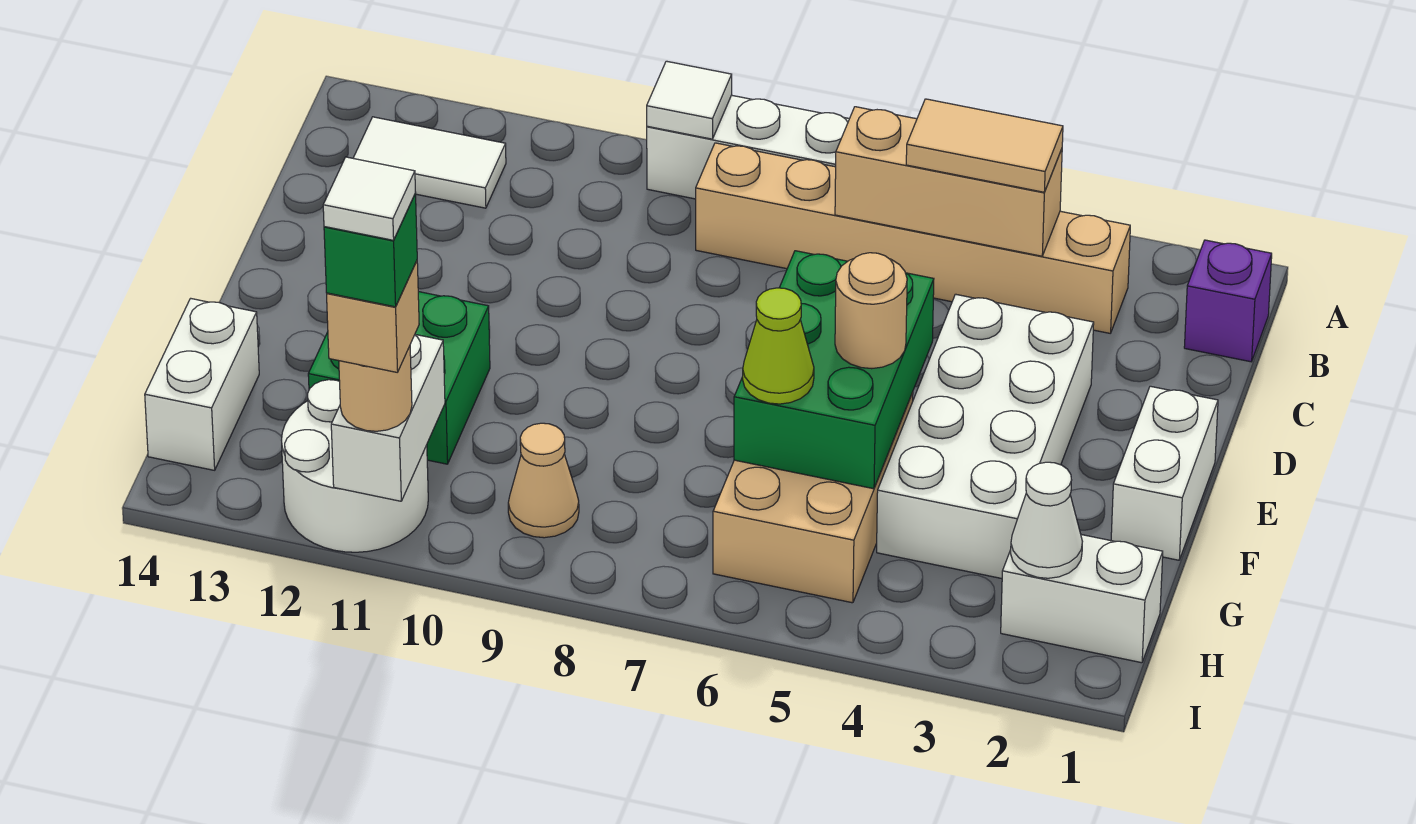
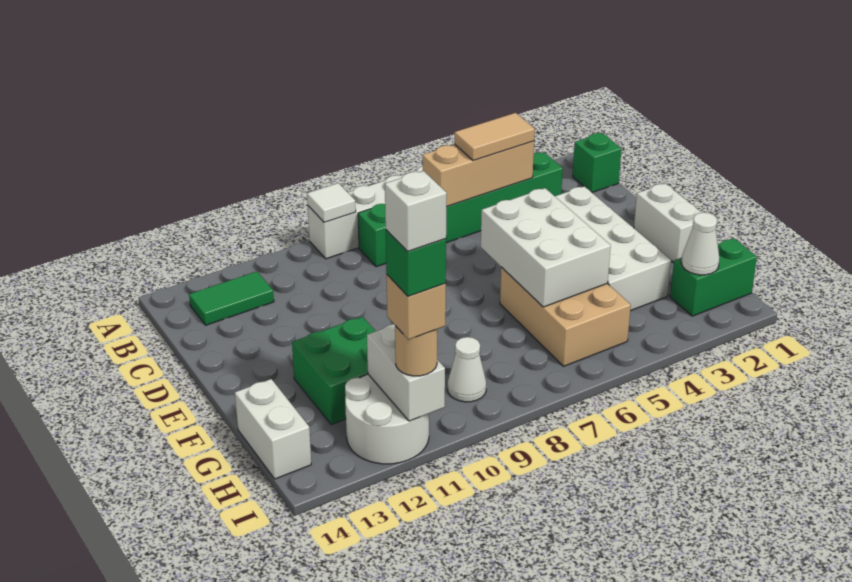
purple 1x1 brick [1184,240,1272,362] -> green 1x1 brick [573,133,622,192]
tan 1x6 brick [696,143,1130,333] -> green 1x6 brick [358,152,563,267]
white 1x2 tile [353,117,506,208] -> green 1x2 tile [189,271,274,325]
green 2x3 brick [734,251,934,489] -> white 2x3 brick [481,188,611,307]
tan 1x1 round brick [835,253,907,369] -> none
lime 1x1 cone [743,288,814,404] -> none
white 1x2 brick [1001,535,1163,663] -> green 1x2 brick [670,238,757,316]
tan 1x1 cone [508,423,579,538] -> white 1x1 cone [448,337,486,402]
white 1x1 tile [323,157,416,240] -> white 1x1 brick [385,171,447,252]

